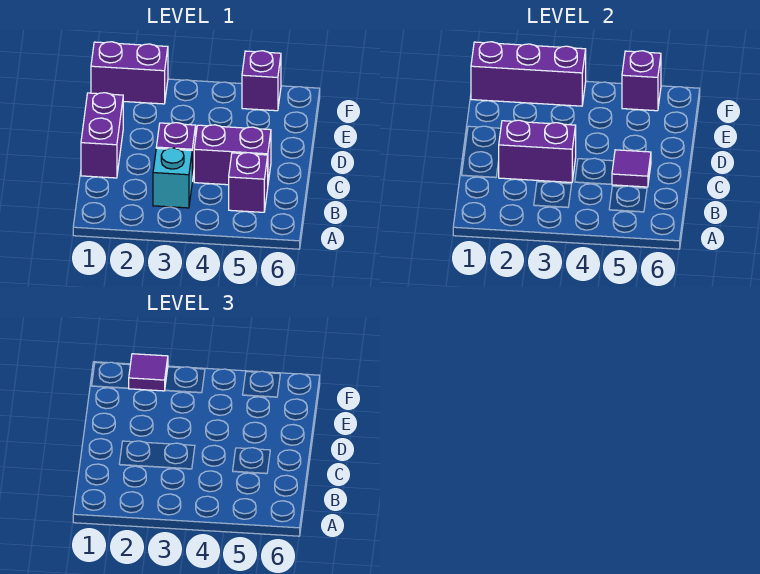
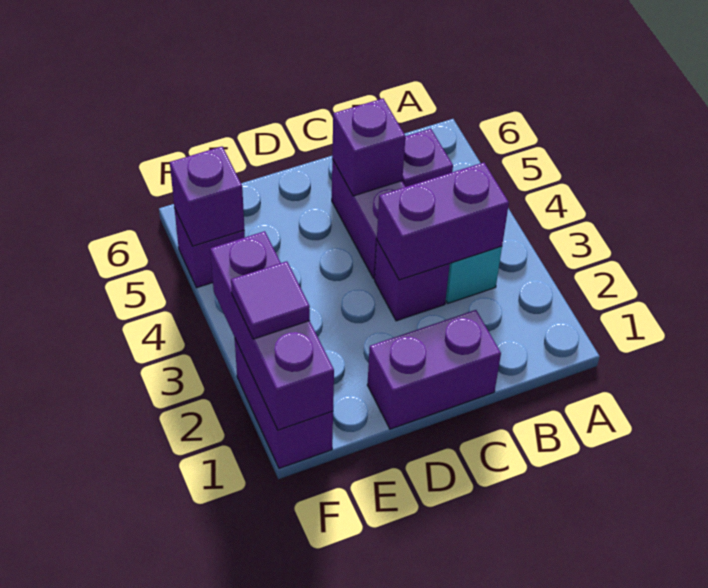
purple 1x2 brick [499,120,576,182] -> purple 1x2 brick turned to [377,163,509,280]
purple 1x1 tile [612,150,651,187] -> purple 1x1 brick [332,98,405,196]

